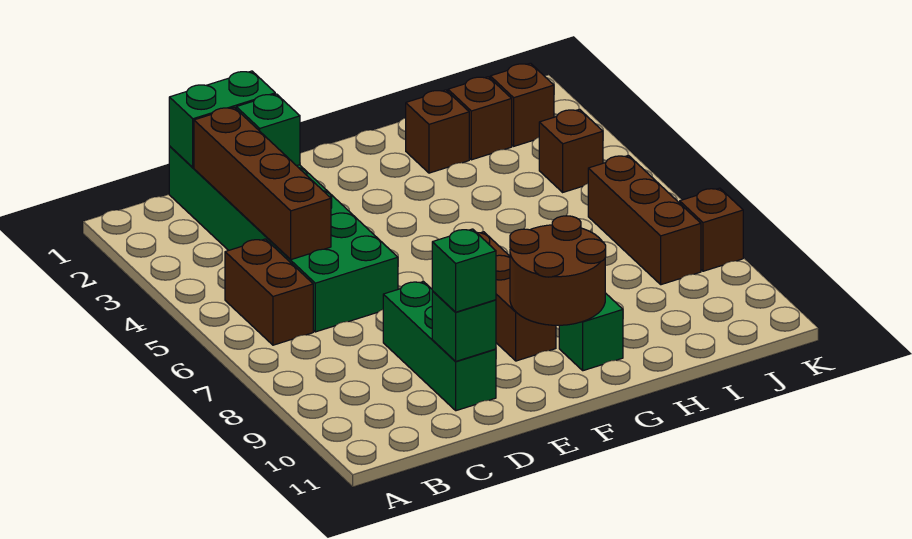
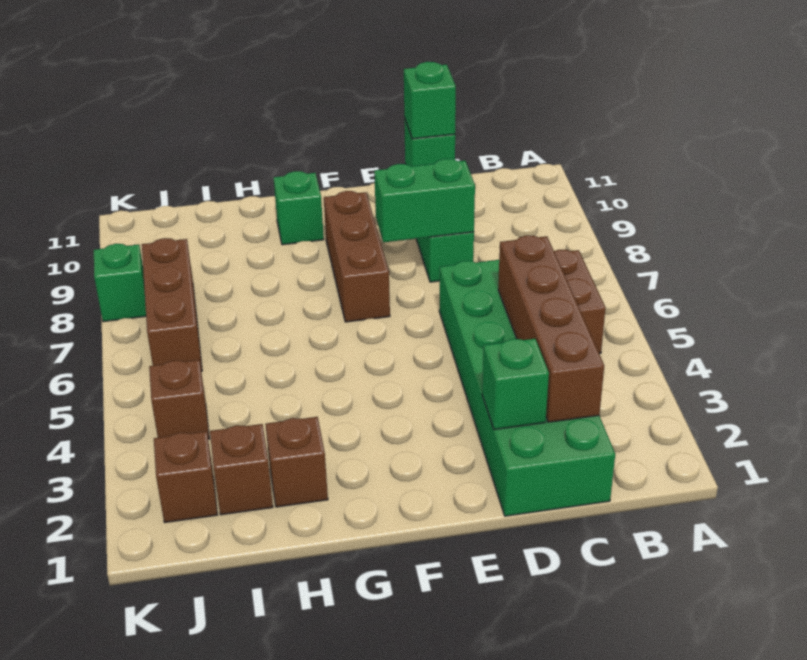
green 1x2 brick [169,71,275,167] -> green 1x2 brick moved to [374,159,475,242]
brown 2x2 round brick [510,216,606,325] -> none
brown 1x1 brick [680,188,743,271] -> green 1x1 brick [94,244,146,322]

